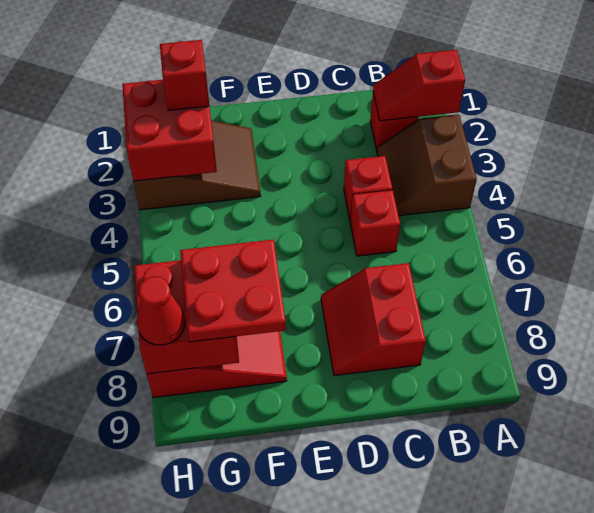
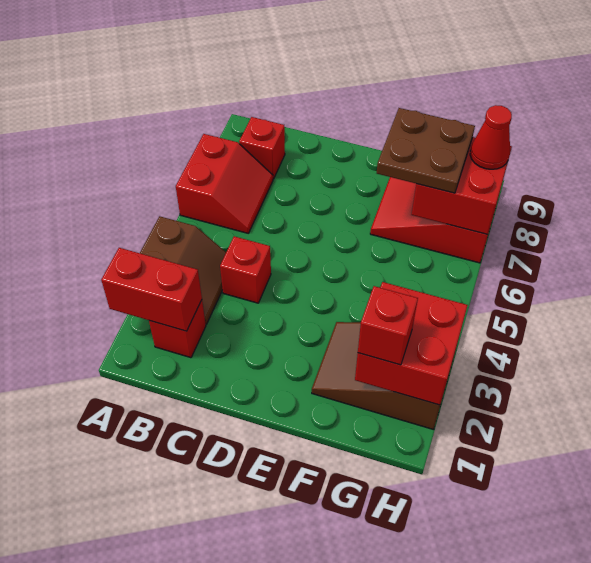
red 1x2 slope [373,50,465,121] -> red 1x2 brick [101,248,202,331]
red 1x1 brick [350,190,400,256] -> red 1x1 brick moved to [239,117,285,179]
red 2x2 slope [321,263,426,376] -> red 2x2 slope moved to [176,134,273,233]
red 2x2 plate [180,240,286,342] -> brown 2x2 plate [377,108,475,193]

